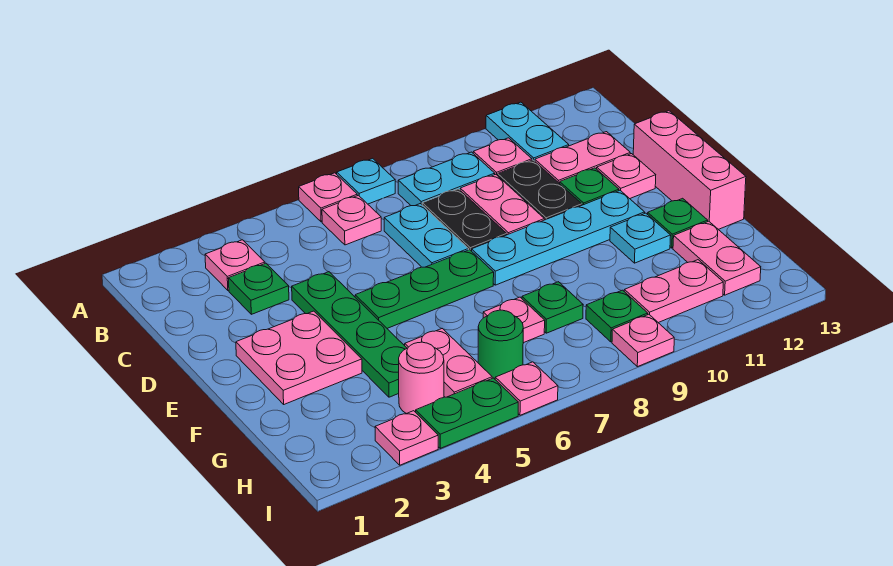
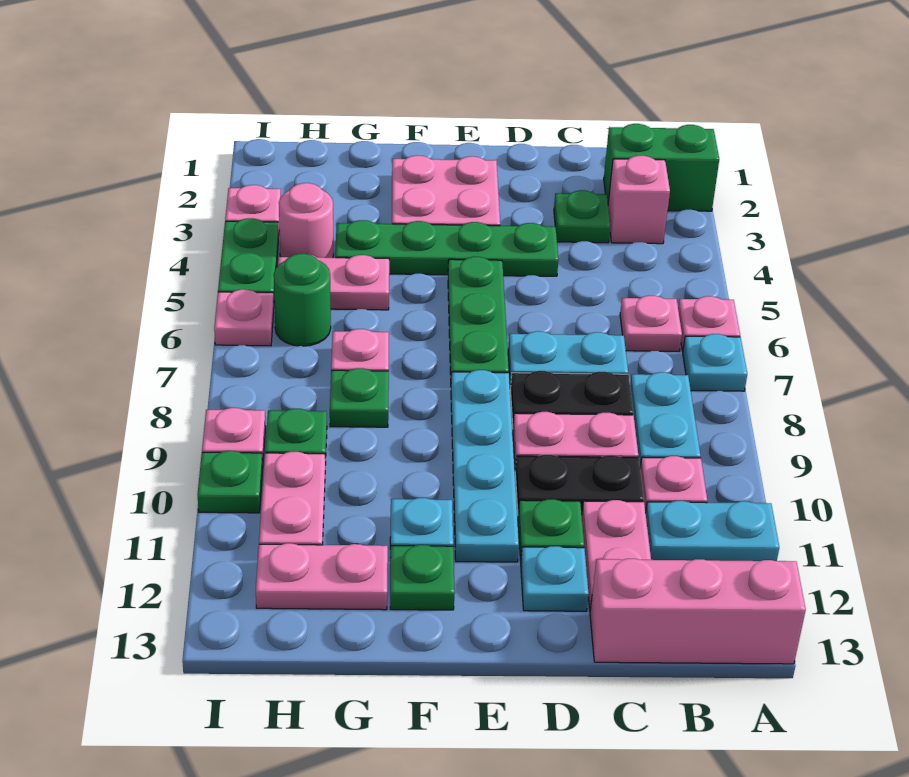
none -> green 1x2 brick [604,124,719,211]
pink 1x1 plate [205,240,265,290] -> pink 1x1 brick [608,156,670,244]
pink 1x1 plate [597,154,656,199] -> cyan 1x1 plate [521,546,589,611]
pink 1x3 brick [633,111,746,229] -> pink 1x3 brick moved to [590,559,806,664]
none -> green 1x1 plate [198,451,263,513]

